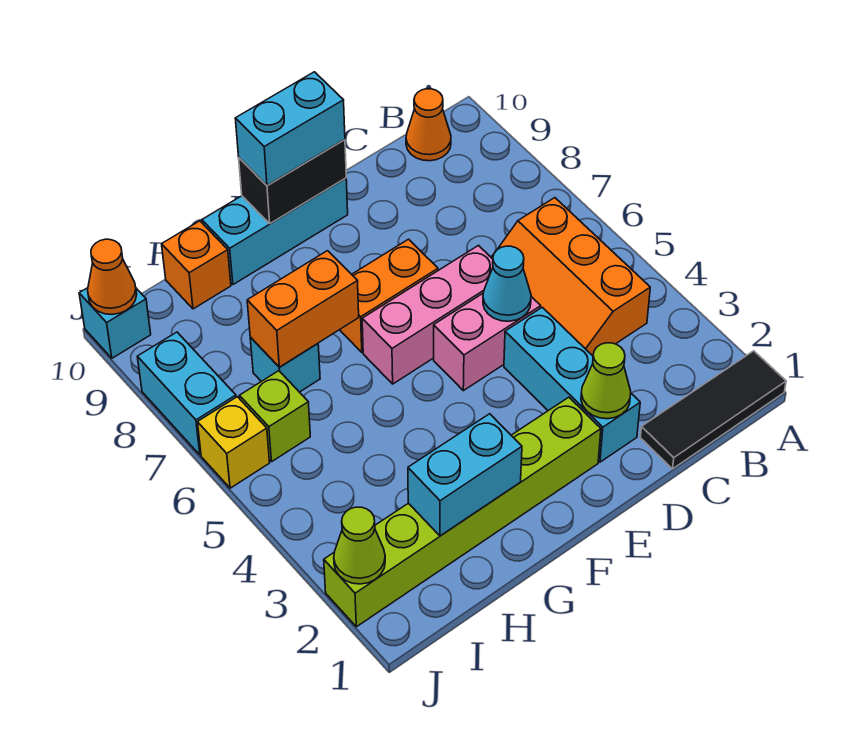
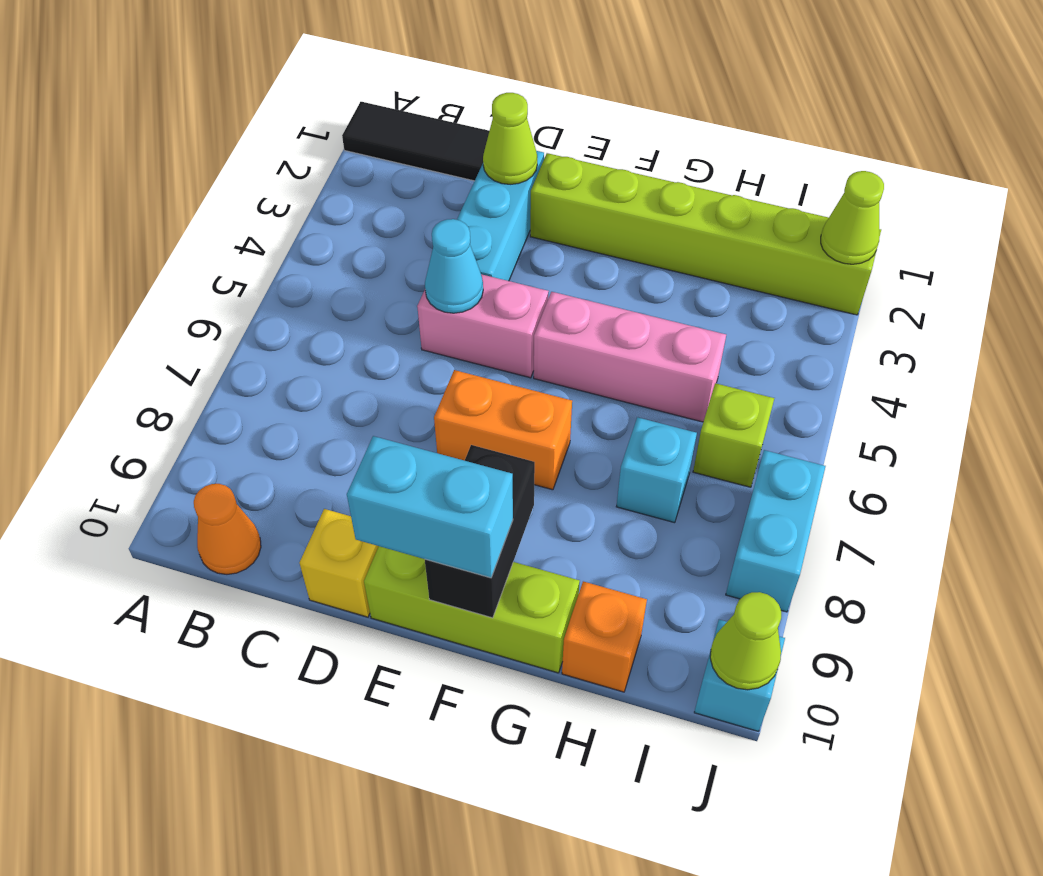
orange 2x3 slope [492,198,650,356] -> none
pink 1x3 brick [362,246,493,384] -> pink 1x3 brick moved to [534,292,726,422]
cyan 1x3 brick [202,178,348,285] -> lime 1x3 brick [364,546,580,673]
black 1x2 brick [239,139,346,224] -> black 1x2 brick turned to [425,445,535,618]
cyan 1x2 brick [408,414,522,536] -> none
orange 1x2 brick [247,251,359,367] -> none
yellow 1x1 brick [198,397,270,488] -> yellow 1x1 brick moved to [300,509,379,617]
orange 1x1 cone [88,239,137,314] -> lime 1x1 cone [710,592,781,690]

